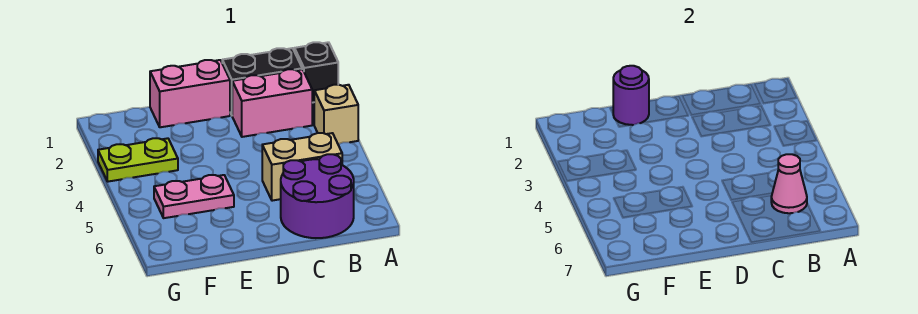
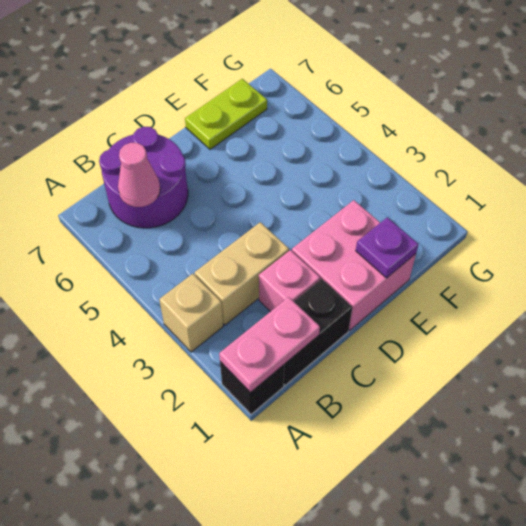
pink 1x2 brick [232,69,312,137] -> pink 1x1 brick [259,250,320,312]
tan 1x2 brick [262,133,342,201] -> tan 1x2 brick moved to [195,222,289,325]
pink 1x2 brick [150,60,230,127] -> pink 2x2 brick [292,200,416,330]
purple 1x1 round brick [613,66,649,125] -> purple 1x1 plate [356,217,418,278]
pink 1x2 plate [154,175,234,218] -> pink 1x2 plate moved to [219,297,320,393]
lime 1x2 plate [98,138,178,182] -> lime 1x2 plate moved to [185,79,267,149]

